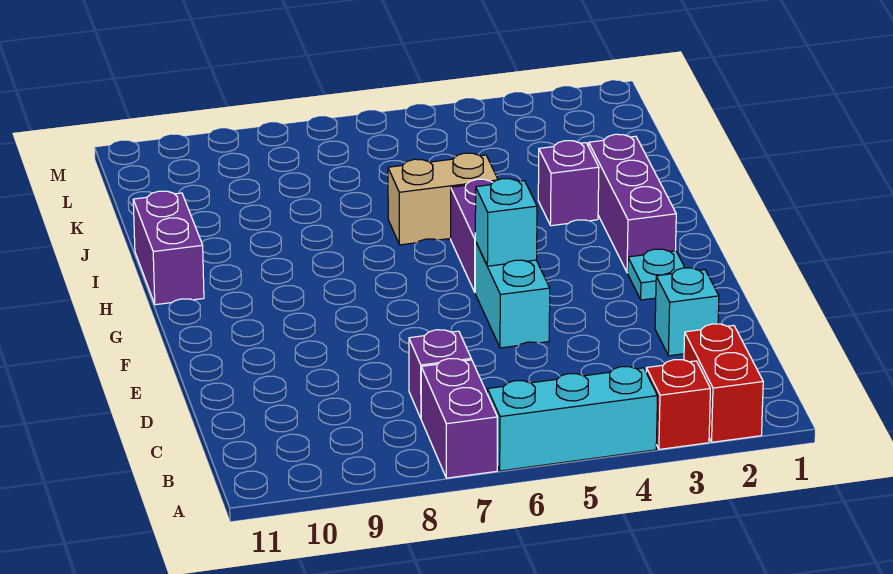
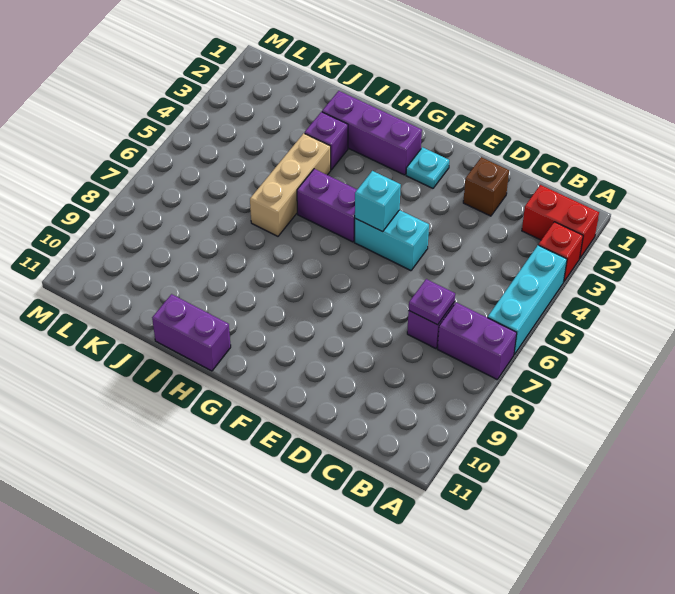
none -> purple 1x1 plate [409,279,455,325]
cyan 1x1 brick [655,268,719,356] -> brown 1x1 brick [463,157,509,216]
tan 1x2 brick [388,153,498,245] -> tan 1x3 brick [250,133,331,236]

